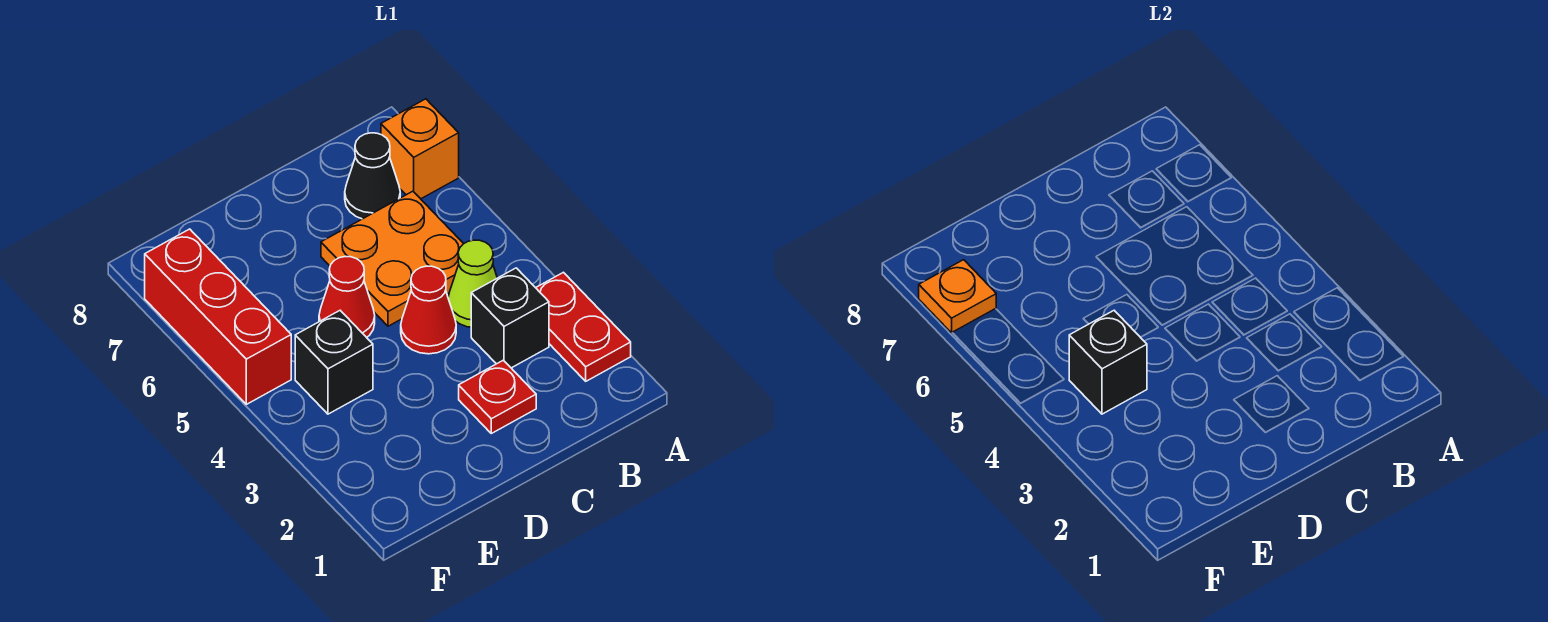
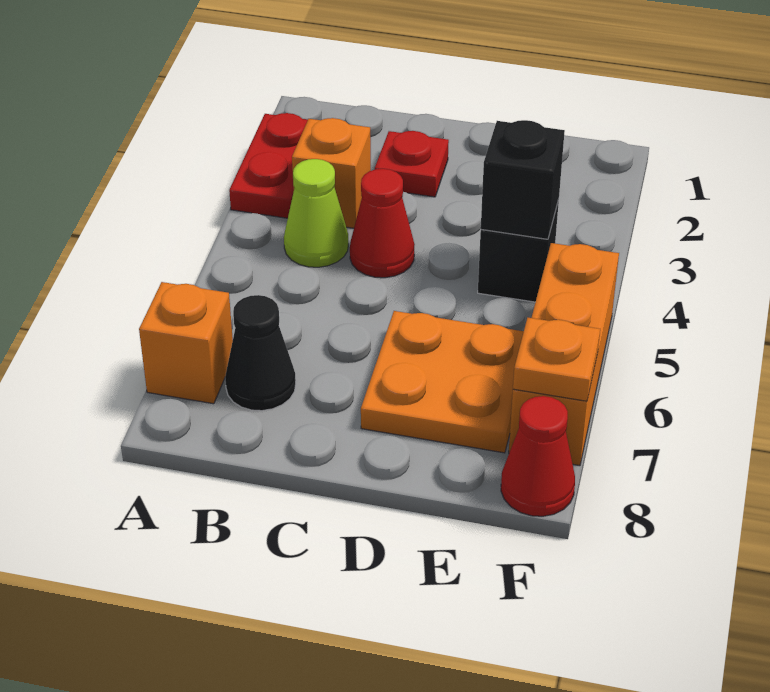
black 1x1 brick [471,268,549,368] -> orange 1x1 brick [292,118,371,228]
orange 2x2 plate [321,191,464,326] -> orange 2x2 plate moved to [361,311,524,453]
red 1x1 cone [319,257,375,337] -> red 1x1 cone moved to [501,396,575,516]
red 1x3 brick [145,229,291,404] -> orange 1x3 brick [509,243,619,466]

